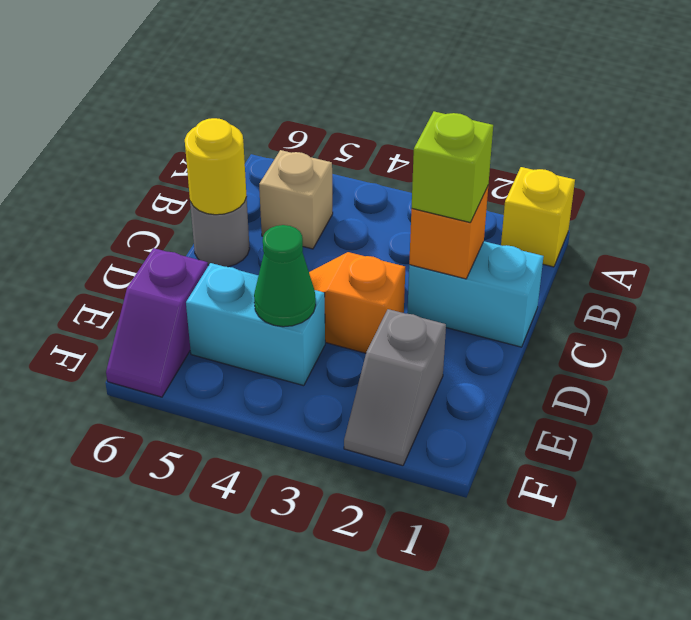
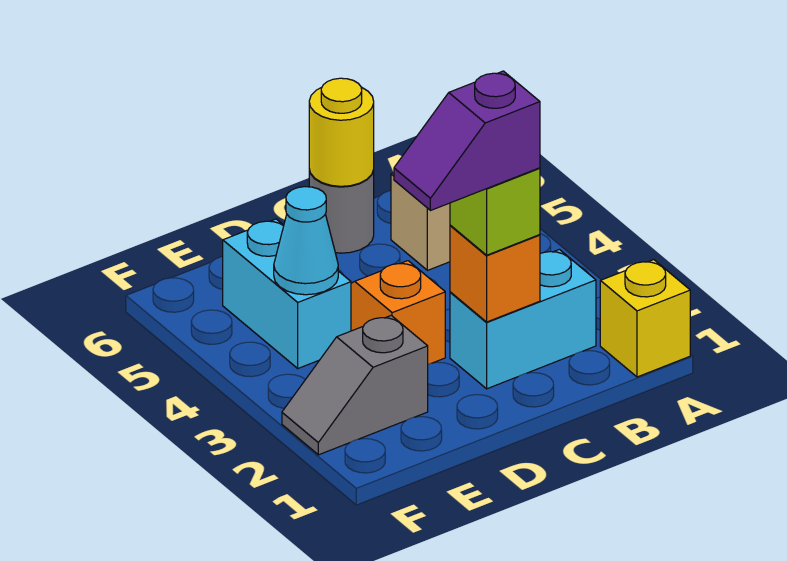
cyan 1x2 brick [407,241,544,347] -> cyan 1x2 brick turned to [450,249,596,389]
green 1x1 cone [254,225,316,327] -> cyan 1x1 cone [274,187,338,295]
purple 1x2 slope [106,248,208,397] -> purple 1x2 slope moved to [394,71,540,211]

